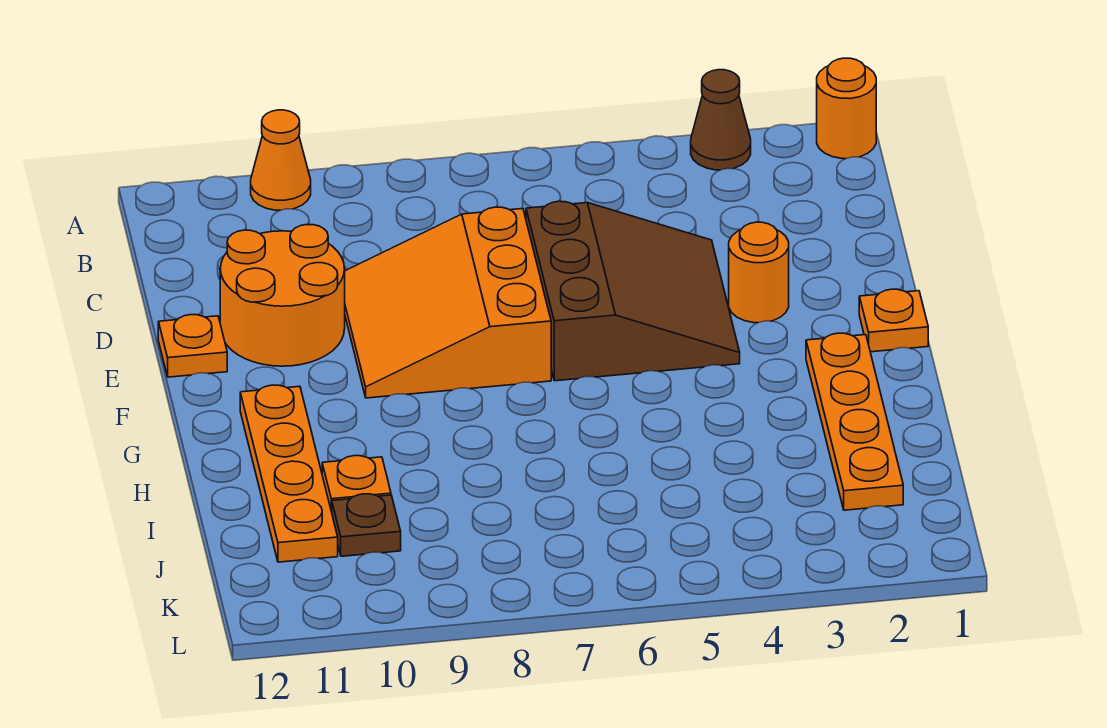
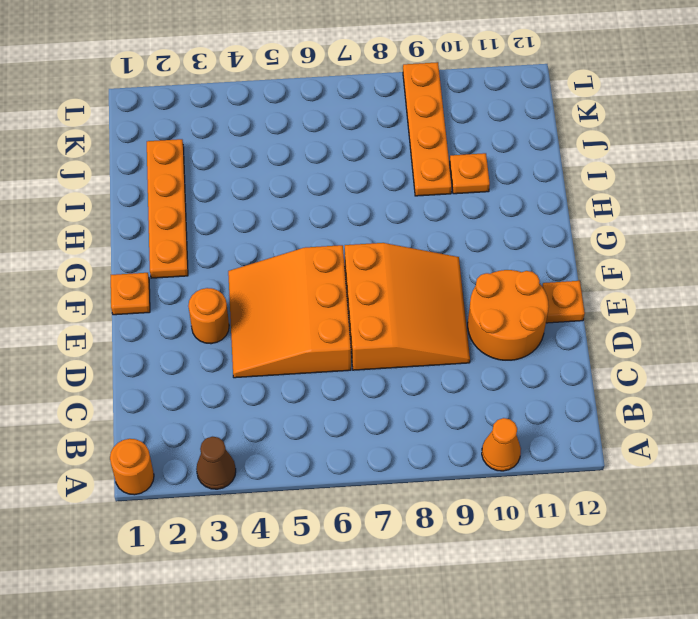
brown 3x3 slope [526,201,740,381] -> orange 3x3 slope [228,245,351,378]
orange 1x4 plate [240,385,338,562] -> orange 1x4 plate moved to [403,62,452,196]
brown 1x1 plate [332,494,401,556] -> none

